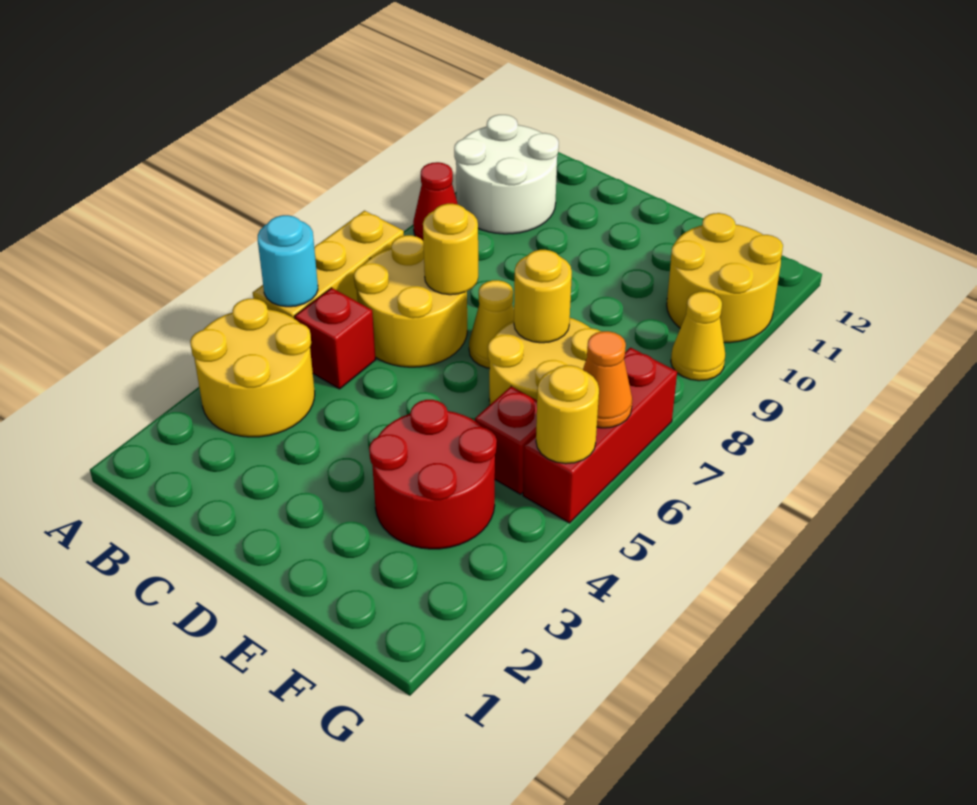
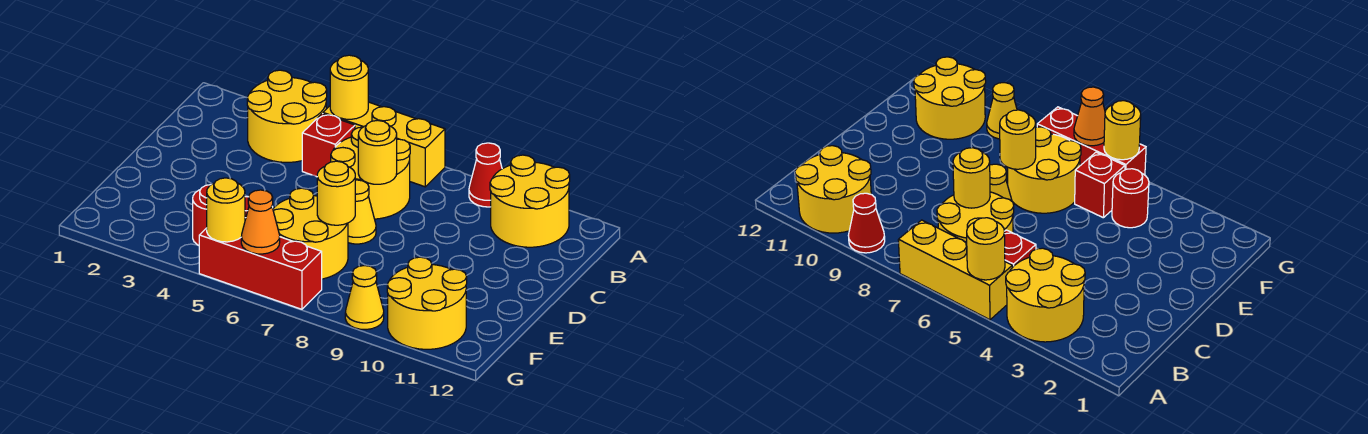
cyan 1x1 round brick [258,215,318,307] -> yellow 1x1 round brick [330,55,368,119]
white 2x2 round brick [454,115,559,234] -> yellow 2x2 round brick [490,155,570,247]
red 2x2 round brick [369,400,497,549] -> red 1x1 round brick [193,185,210,245]

